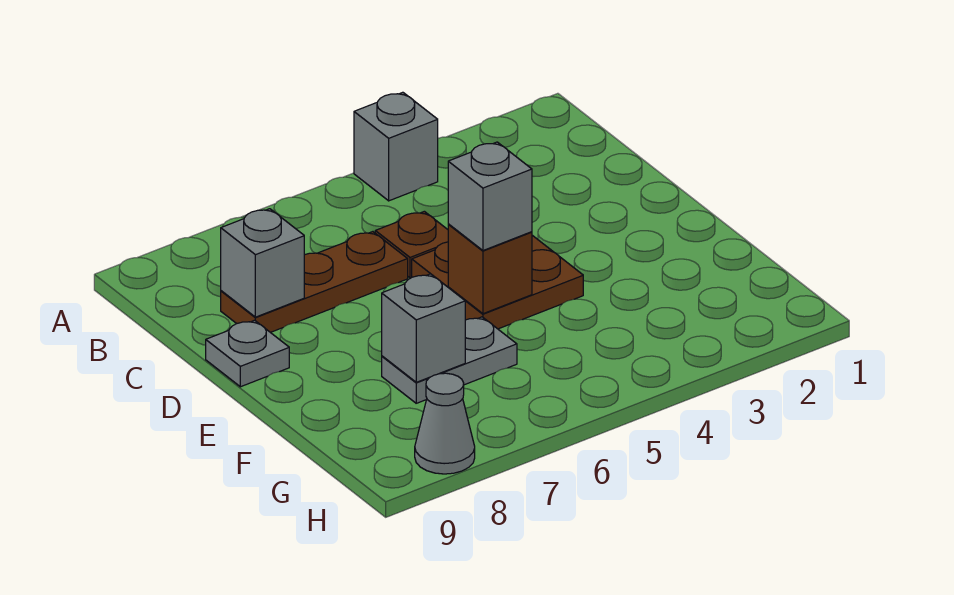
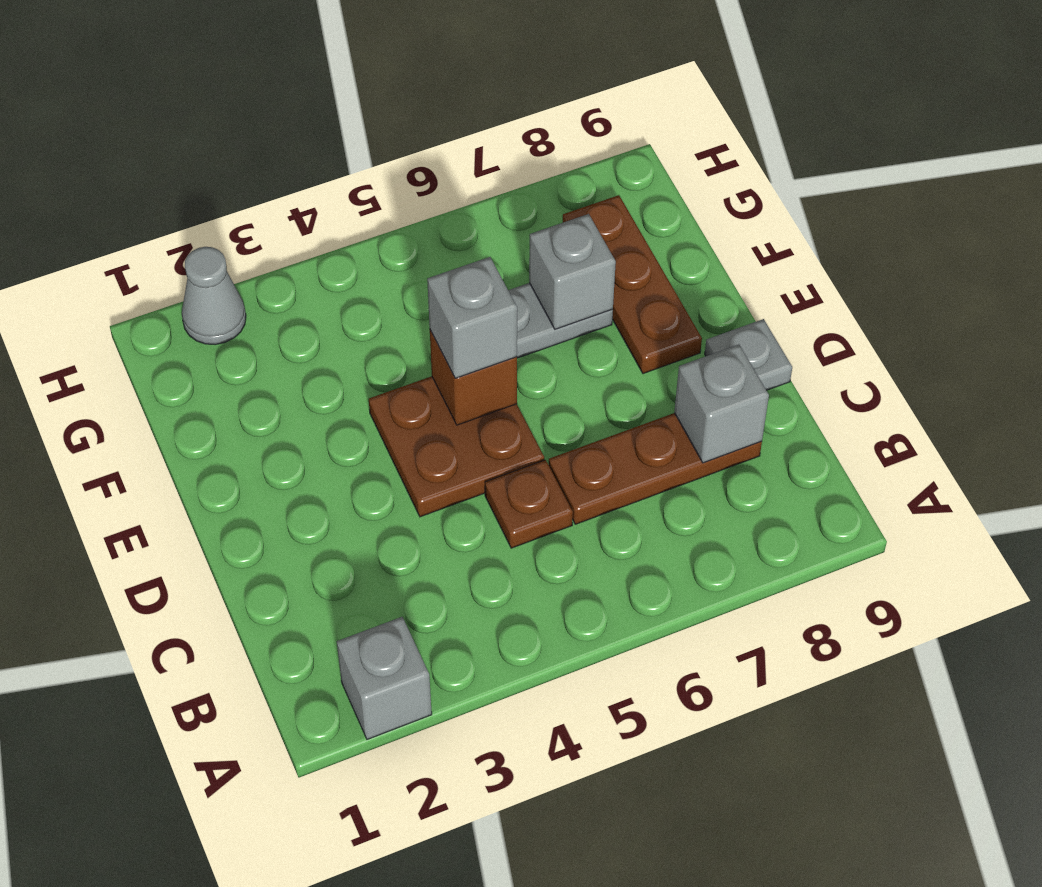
grey 1x1 brick [354,92,438,201] -> grey 1x1 brick moved to [337,617,432,740]
none -> brown 1x3 plate [563,195,702,374]
grey 1x1 cone [415,373,475,474] -> grey 1x1 cone moved to [182,247,246,345]

